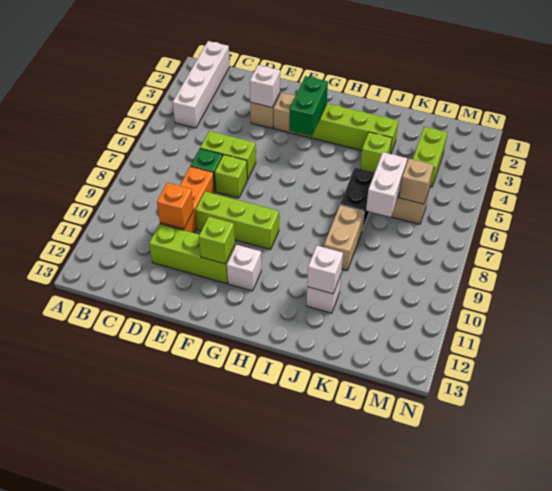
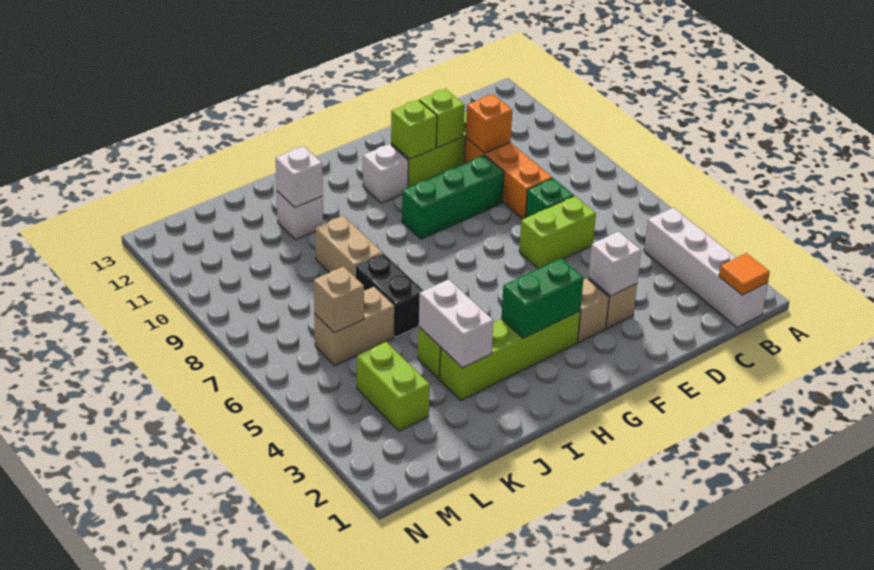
none -> orange 1x1 tile [719,253,770,295]
lime 1x1 brick [215,155,247,198] -> lime 1x1 brick moved to [419,89,465,148]
lime 1x3 brick [196,191,279,250] -> green 1x3 brick [402,155,504,239]
green 1x2 brick [289,76,328,136] -> green 1x2 brick turned to [501,258,584,338]
white 1x2 brick [366,152,407,217] -> white 1x2 brick moved to [419,279,493,368]

